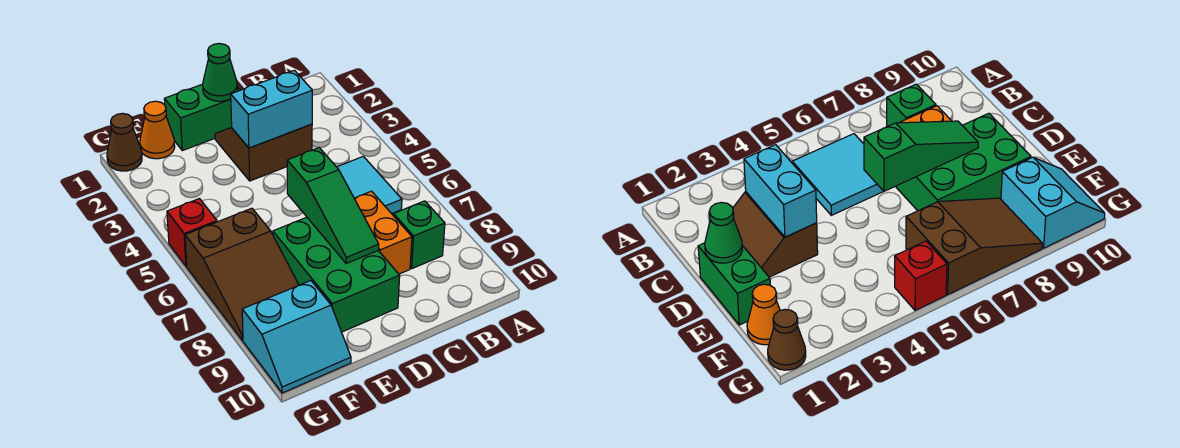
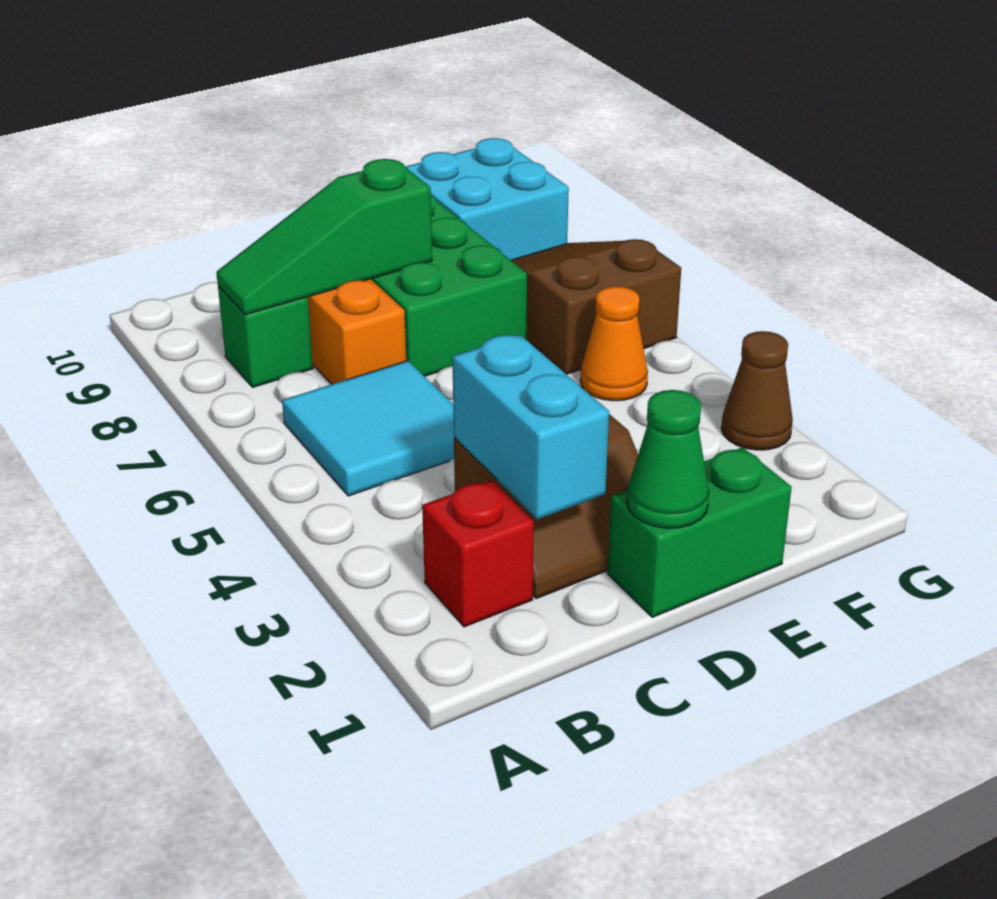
cyan 1x2 brick [231,70,312,148] -> cyan 1x2 brick turned to [452,335,609,519]
green 1x3 slope [287,148,379,264] -> green 1x3 slope turned to [216,159,432,315]
orange 1x1 cone [140,101,175,159] -> orange 1x1 cone moved to [580,286,648,401]
cyan 2x2 slope [242,281,351,393] -> cyan 2x2 brick [405,138,569,260]
brown 1x1 cone [107,113,142,171] -> brown 1x1 cone moved to [721,331,793,450]
red 1x1 brick [167,199,217,266] -> red 1x1 brick moved to [422,480,534,627]

